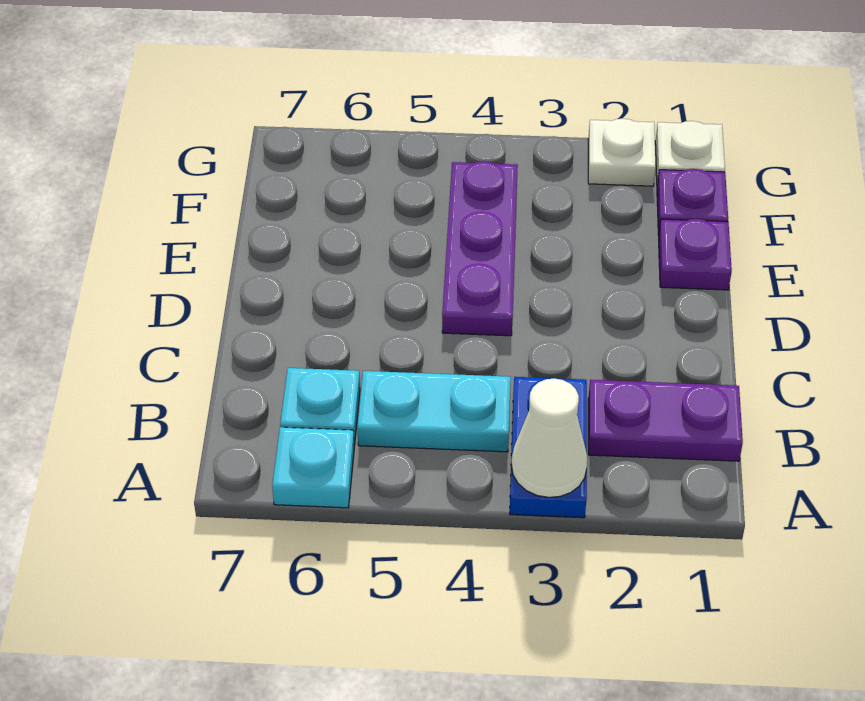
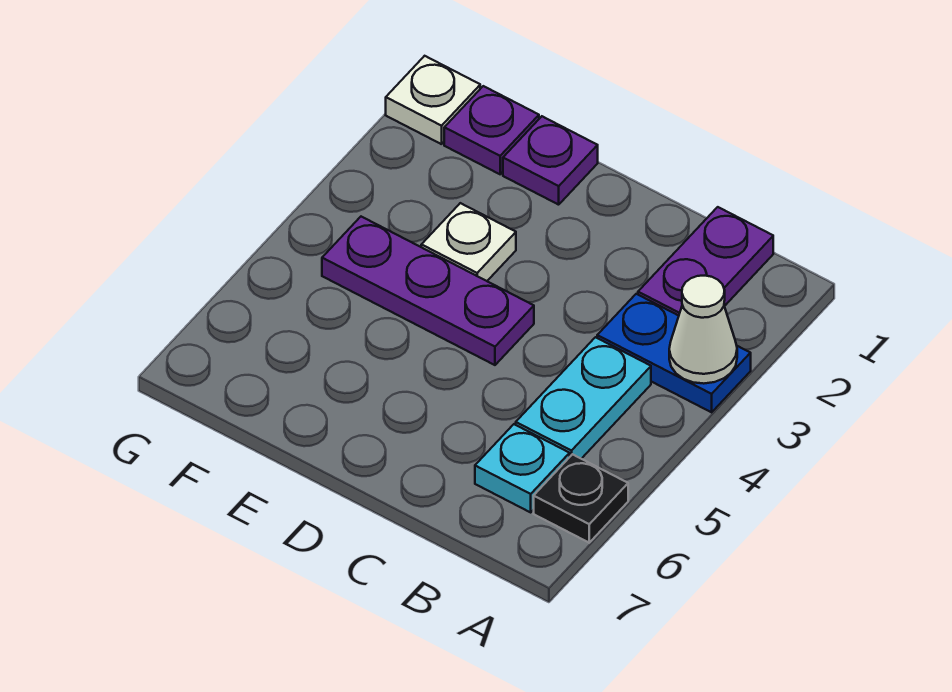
cyan 1x1 plate [272,427,354,508] -> black 1x1 plate [534,454,628,543]
white 1x1 plate [588,119,656,186] -> white 1x1 plate moved to [421,203,516,281]

